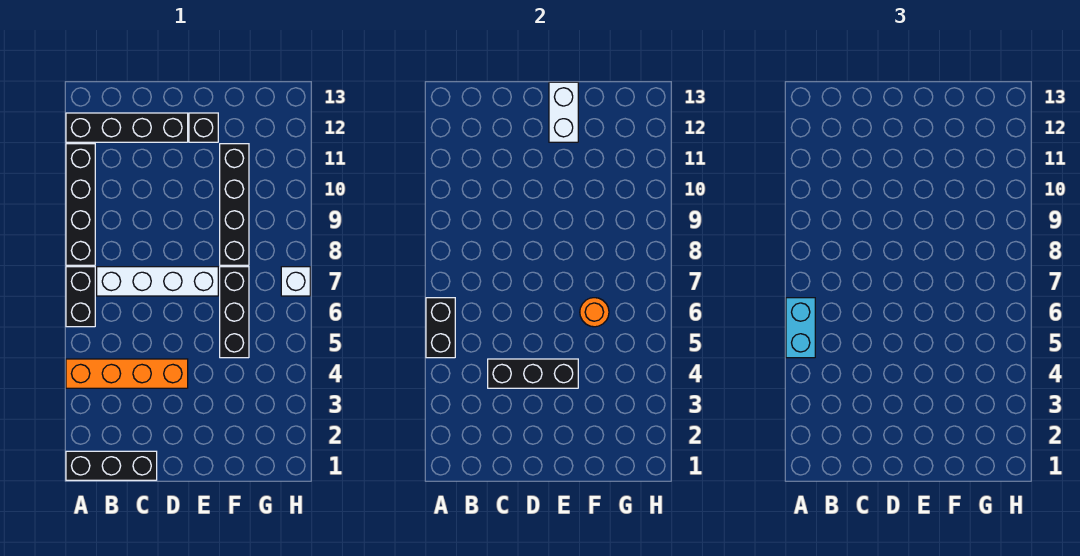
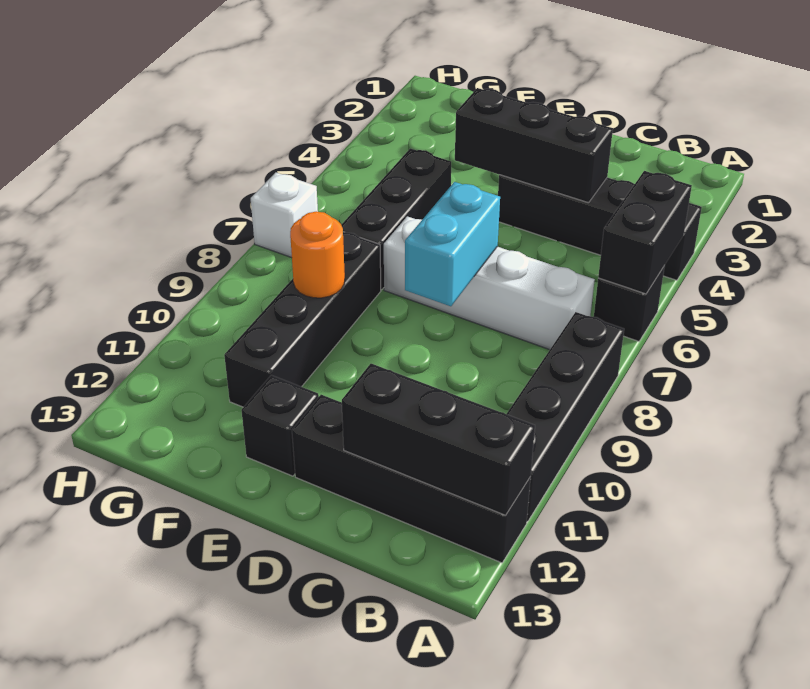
black 1x3 brick [66,451,157,480] -> black 1x3 brick moved to [342,364,535,515]
orange 1x4 brick [66,359,188,388] -> black 1x4 brick [498,175,702,280]
cyan 1x2 brick [786,298,815,358] -> cyan 1x2 brick moved to [405,182,500,306]
black 1x2 brick [66,267,95,327] -> black 1x1 brick [594,265,665,341]
white 1x2 brick [549,82,578,142] -> none
orange 1x1 round brick [580,298,609,327] -> orange 1x1 round brick moved to [290,211,345,298]

